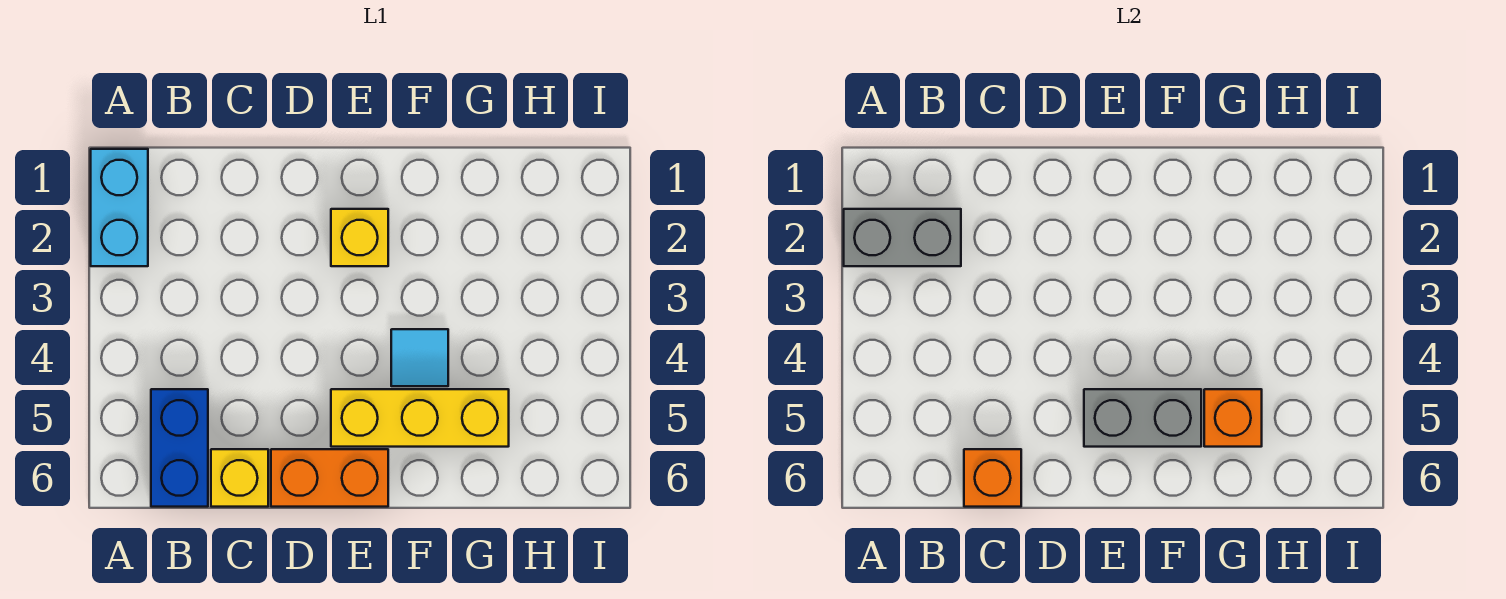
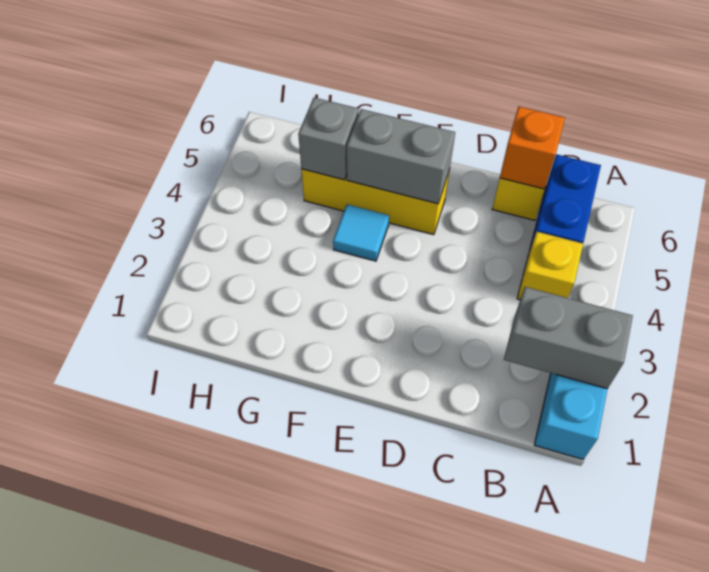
orange 1x2 brick [271,449,388,507] -> none
yellow 1x1 brick [331,209,388,266] -> yellow 1x1 brick moved to [517,232,583,300]
orange 1x1 brick [1204,389,1262,447] -> grey 1x1 brick [298,98,359,180]

